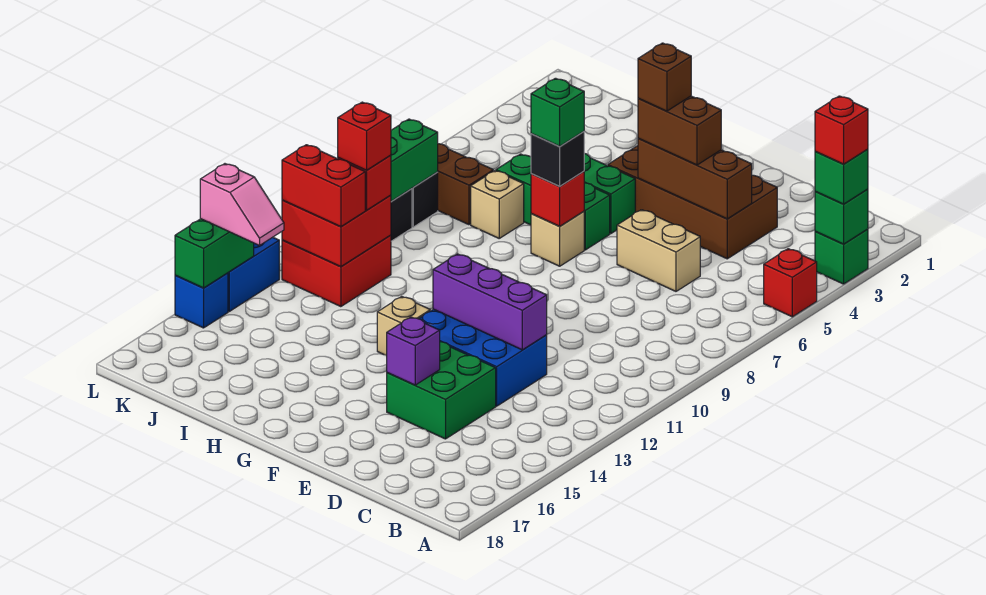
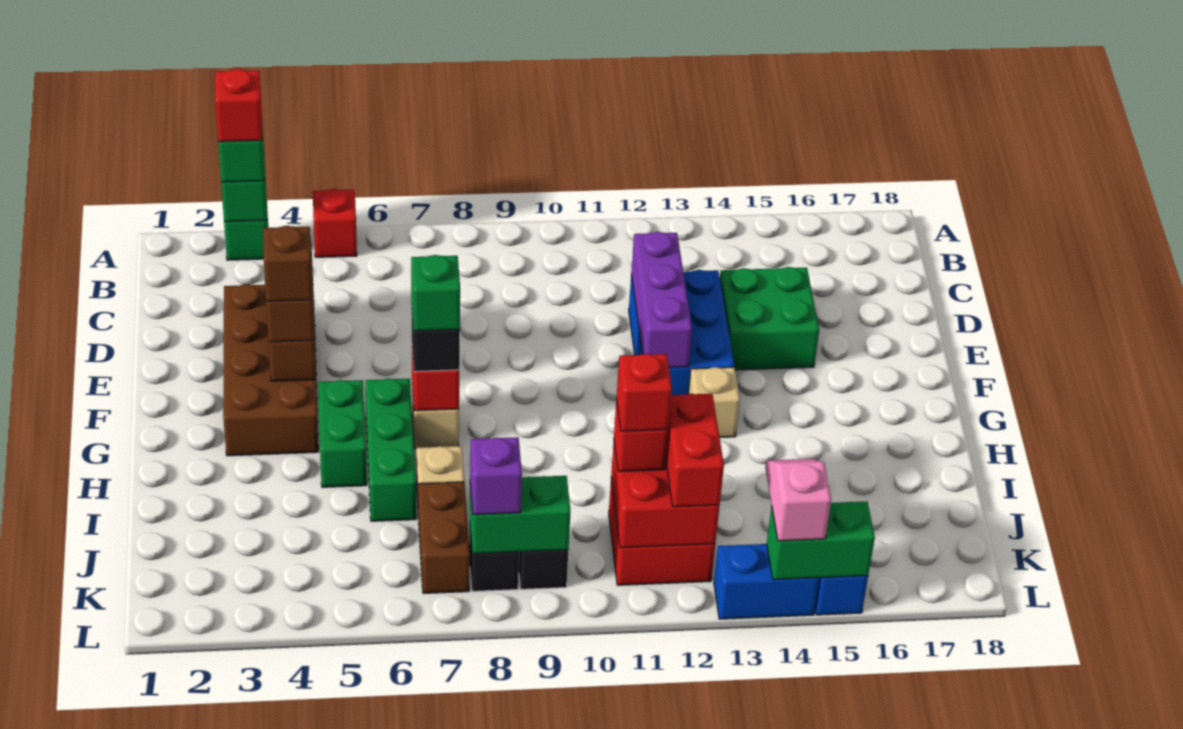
tan 1x2 brick [617,210,700,291] -> none
purple 1x1 brick [387,317,440,385] -> purple 1x1 brick moved to [470,437,522,515]

